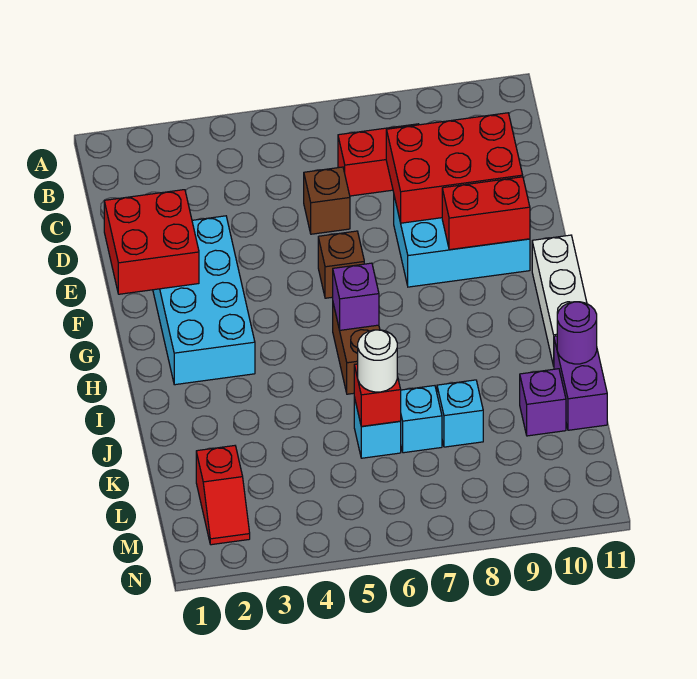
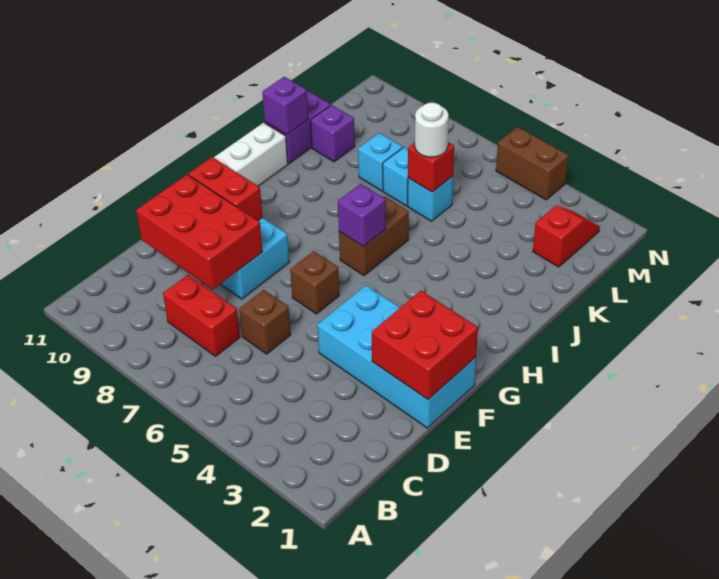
cyan 2x4 brick [153,216,255,385] -> cyan 2x4 brick turned to [317,285,476,428]
purple 1x1 round brick [557,302,597,364] -> purple 1x1 brick [262,77,308,135]
none -> brown 1x2 brick [496,127,569,200]

